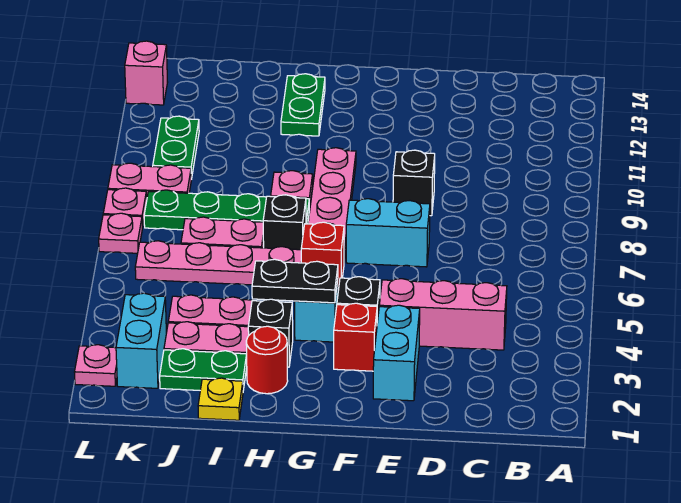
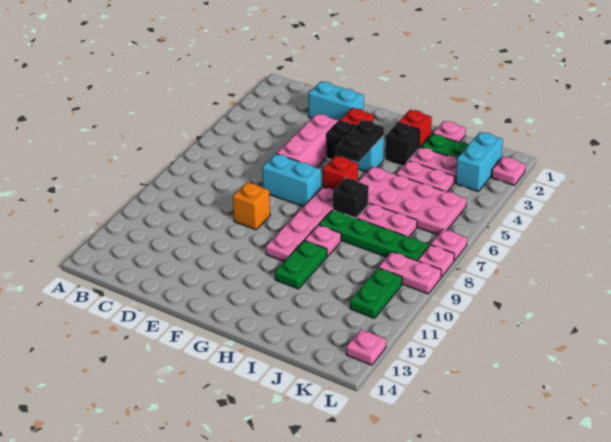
pink 1x3 brick [379,279,507,350] -> pink 1x3 brick turned to [277,114,338,168]
cyan 1x2 brick [373,305,420,401] -> cyan 1x2 brick turned to [309,81,364,122]
black 1x1 brick [393,150,435,216] -> orange 1x1 brick [233,182,270,230]
black 1x2 plate [252,259,338,303] -> black 1x2 plate turned to [336,120,384,162]
red 1x1 round brick [246,326,288,394] -> red 1x1 brick [398,110,432,148]
pink 1x4 plate [135,241,301,285] -> pink 2x4 plate [358,167,467,235]
green 1x2 plate [281,74,325,136] -> green 1x2 plate moved to [275,240,327,289]
yellow 1x1 plate [198,378,243,420] -> pink 1x1 plate [433,121,466,142]
pink 1x1 brick [125,41,168,105] -> pink 1x1 plate [346,329,386,365]

